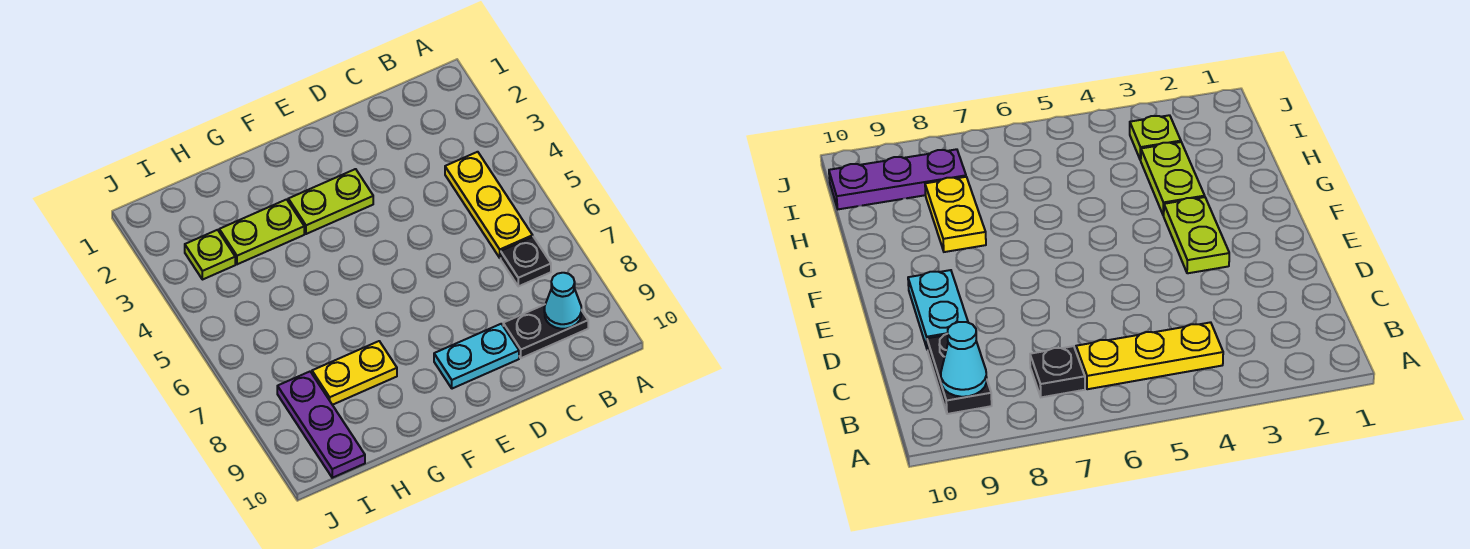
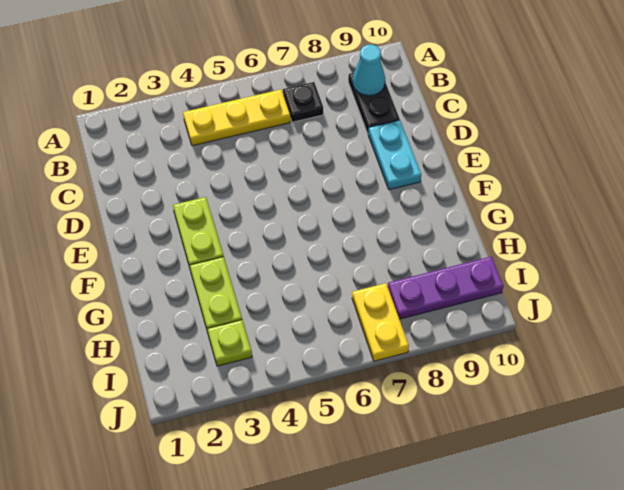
yellow 1x2 plate [312,341,397,405] -> yellow 1x2 plate moved to [352,283,409,361]

